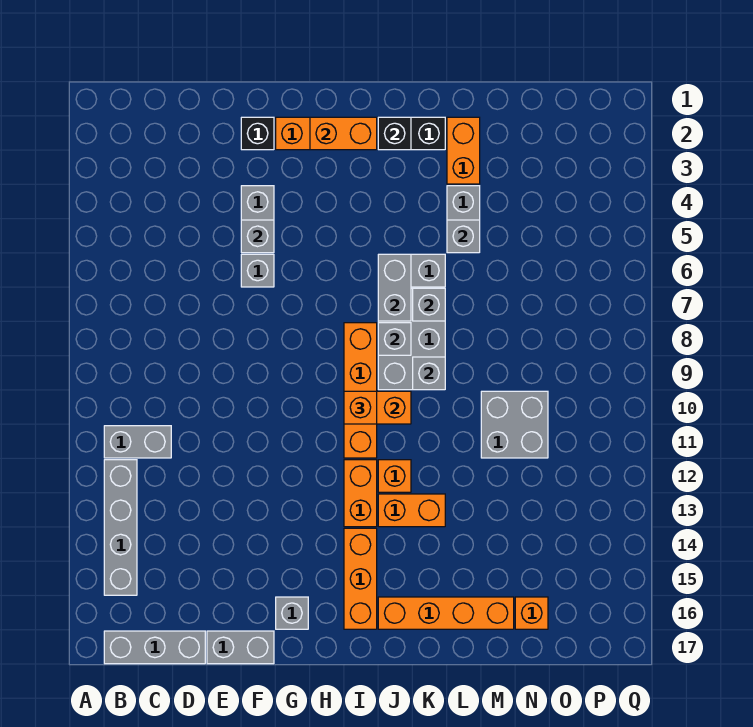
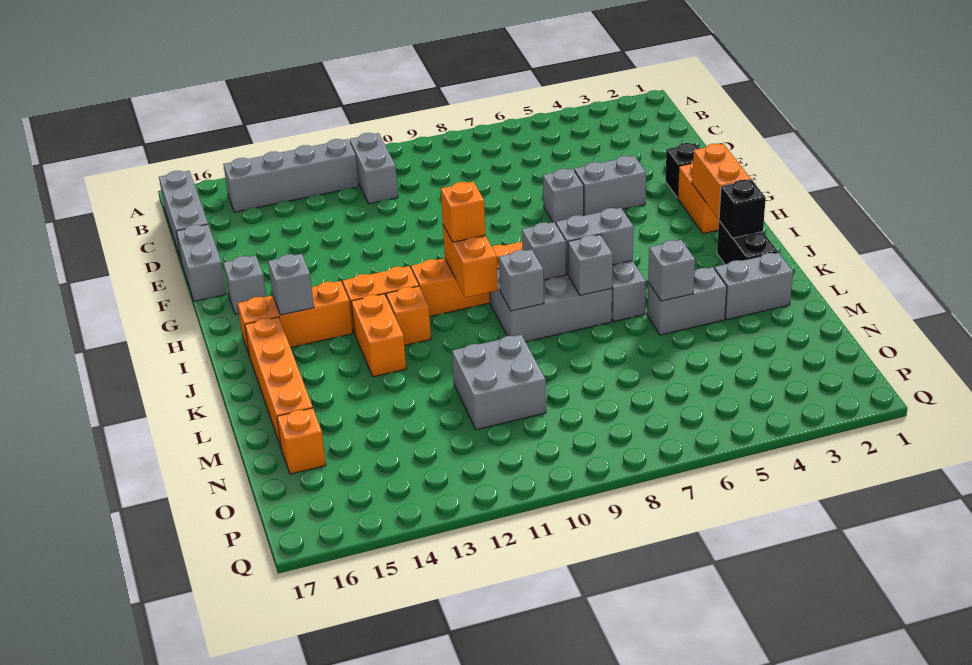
grey 1x1 brick [241,220,274,253] -> grey 1x1 brick moved to [268,254,314,315]
orange 1x2 brick [447,117,480,184] -> grey 1x2 brick [715,252,793,320]

